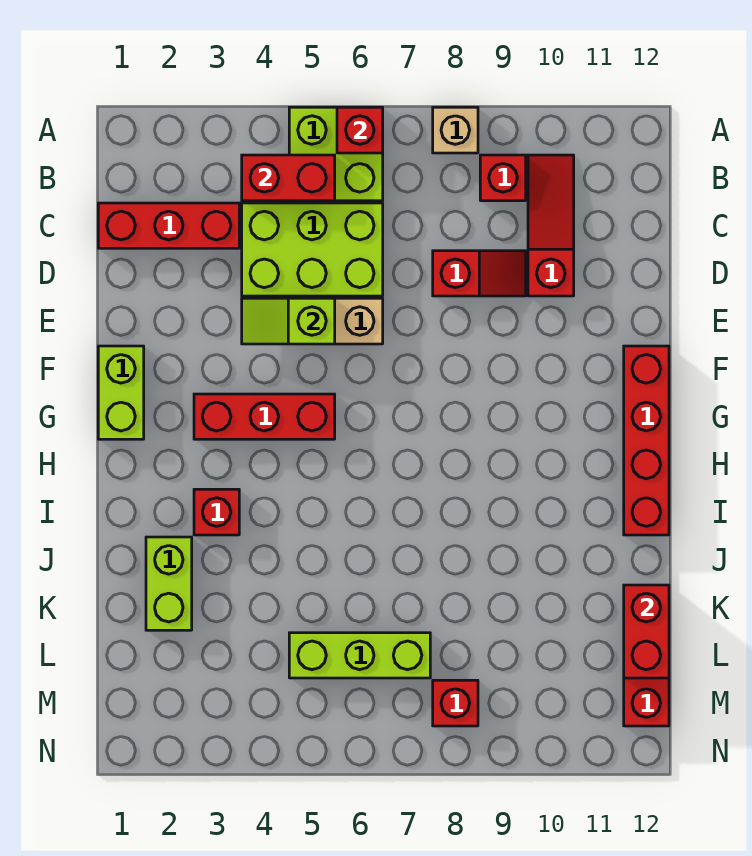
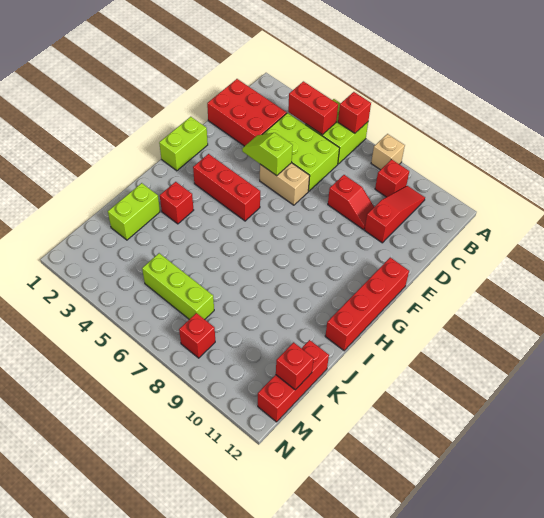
red 1x3 brick [98,203,239,248] -> red 2x3 brick [207,79,287,146]
red 1x2 brick [624,585,669,678] -> red 1x1 brick [276,342,314,390]

